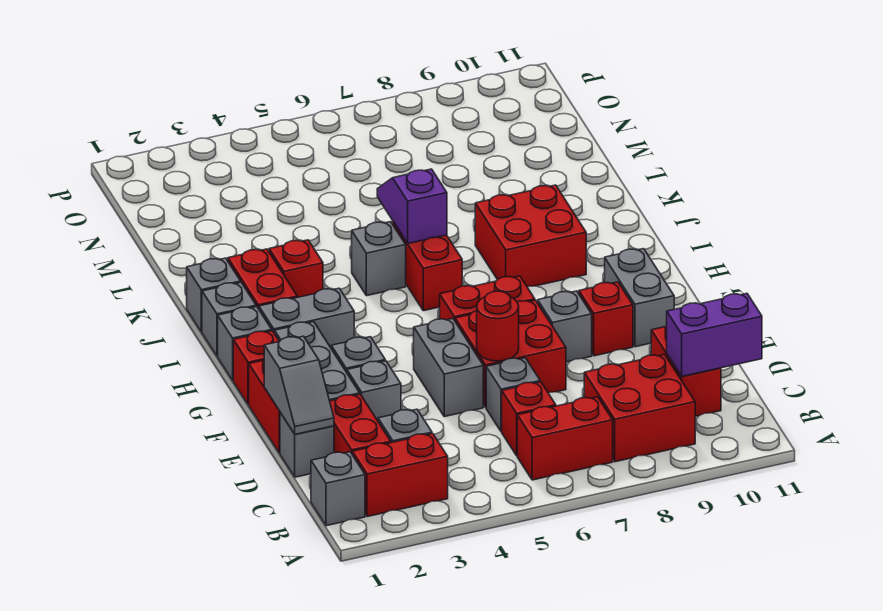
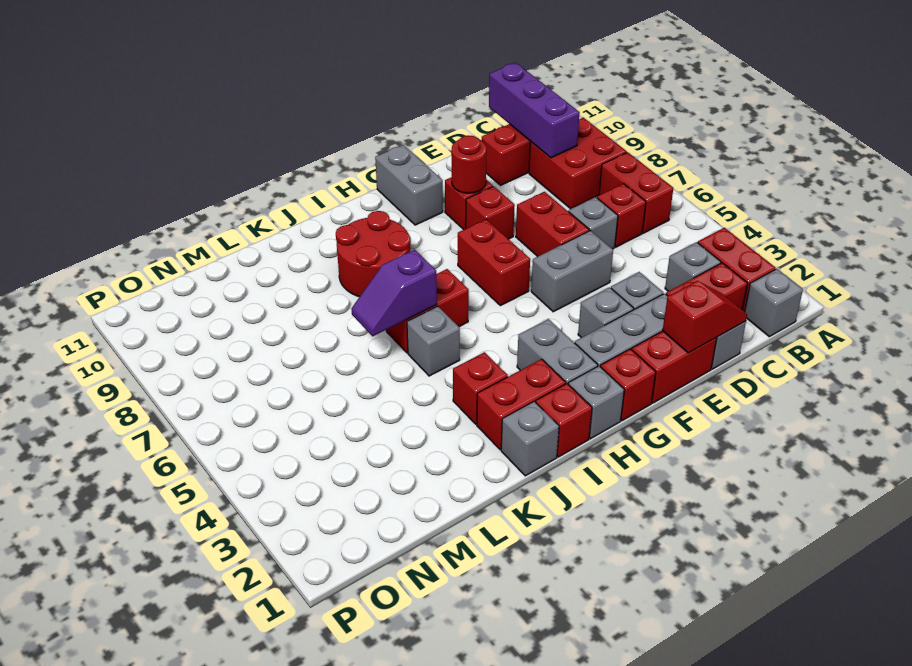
purple 1x2 brick [666,293,762,376] -> purple 1x3 brick [489,62,580,158]
grey 1x2 slope [264,336,334,434] -> red 1x2 slope [663,281,747,353]
red 2x2 brick [455,300,566,407] -> red 1x2 brick [516,192,589,257]
red 1x1 round brick [477,291,519,361] -> red 1x1 round brick moved to [452,135,487,193]
grey 1x1 brick [538,291,592,362] -> red 1x1 brick [466,186,515,239]
grey 1x2 brick [605,249,674,347] -> grey 1x2 brick turned to [375,145,443,225]
grey 1x1 brick [202,282,256,356] -> red 1x1 brick [536,384,592,457]
red 2x2 brick [475,185,586,287] -> red 2x2 round brick [336,211,411,297]

